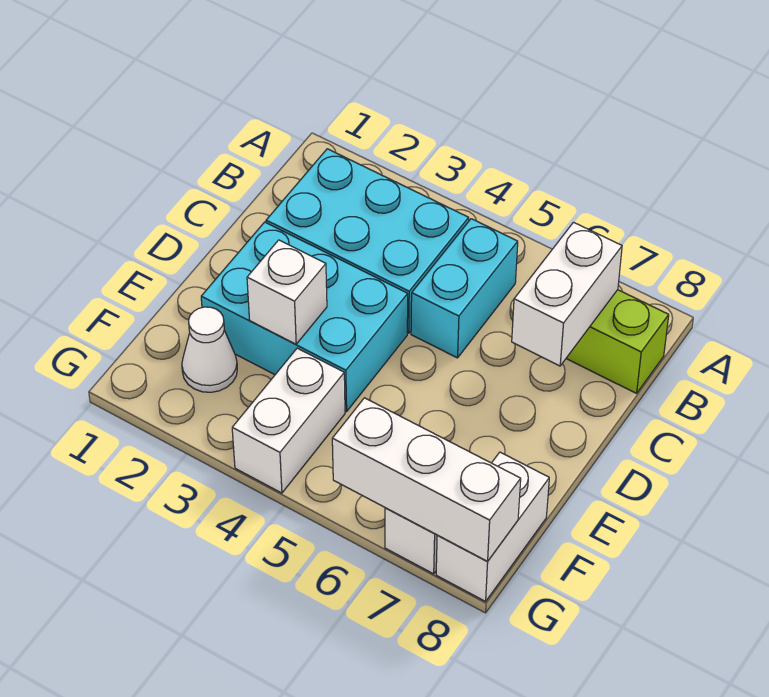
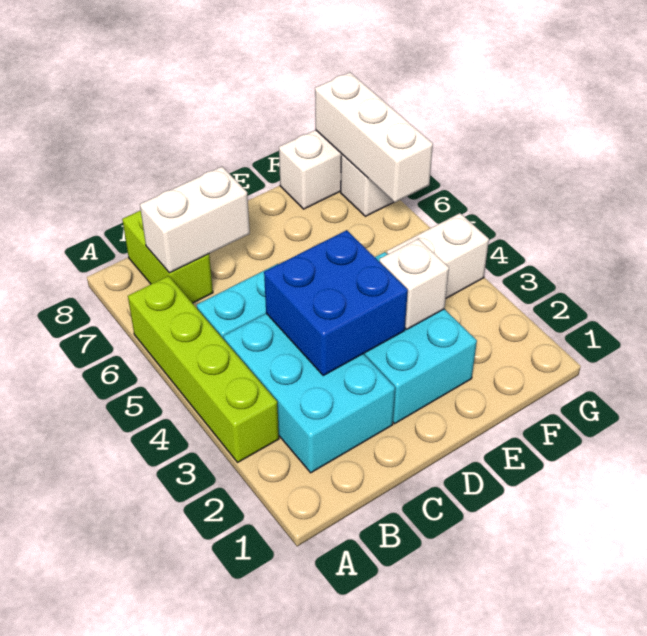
none -> lime 1x4 brick [128,276,279,462]
none -> blue 2x2 brick [264,230,408,375]
white 1x1 cone [182,307,237,392] -> none

